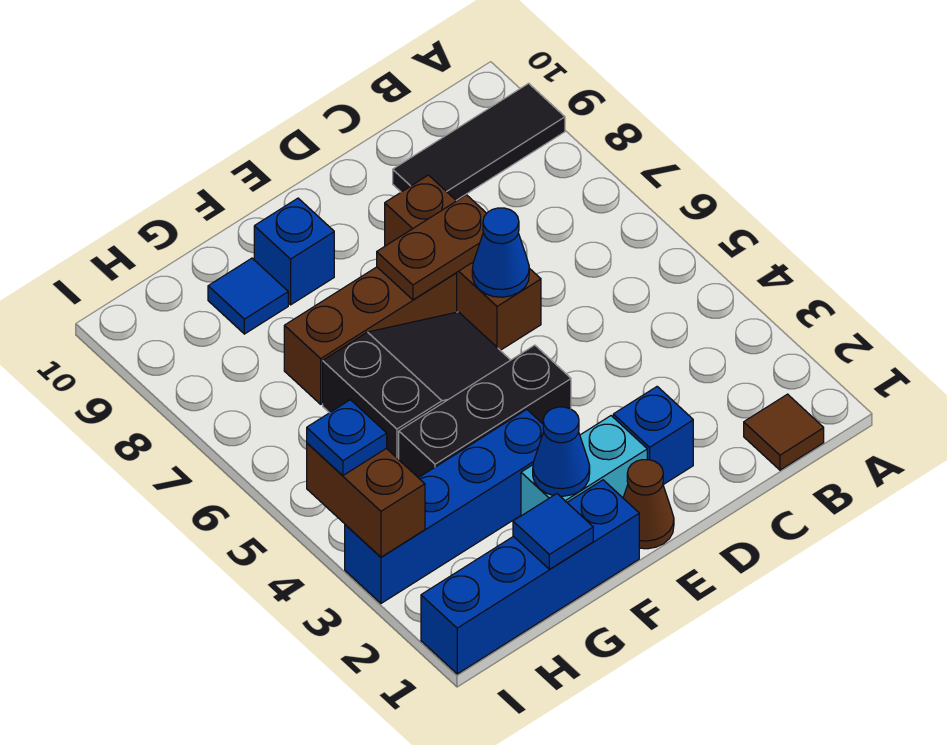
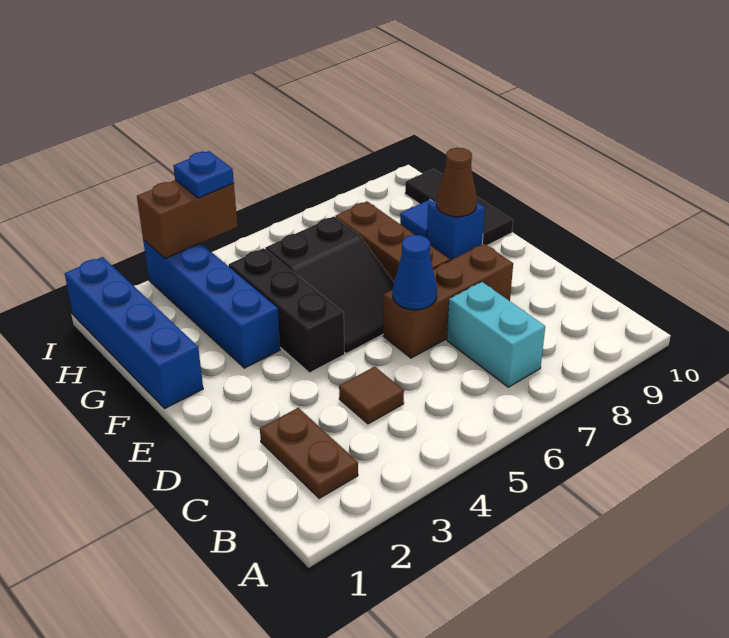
black 1x3 tile [393,83,565,200] -> black 1x3 tile moved to [405,169,513,245]
brown 1x1 tile [744,394,824,470] -> brown 1x1 tile moved to [339,367,404,424]
blue 1x1 brick [613,387,693,485] -> none
brown 1x2 plate [377,195,487,300] -> brown 1x2 plate moved to [260,408,358,498]
brown 1x1 cone [623,460,674,549] -> brown 1x1 cone moved to [436,148,477,217]
cyan 1x2 brick [521,416,647,516] -> cyan 1x2 brick moved to [447,282,545,387]
blue 1x1 cone [533,407,590,496] -> none
blue 1x1 tile [513,494,593,569] -> none

